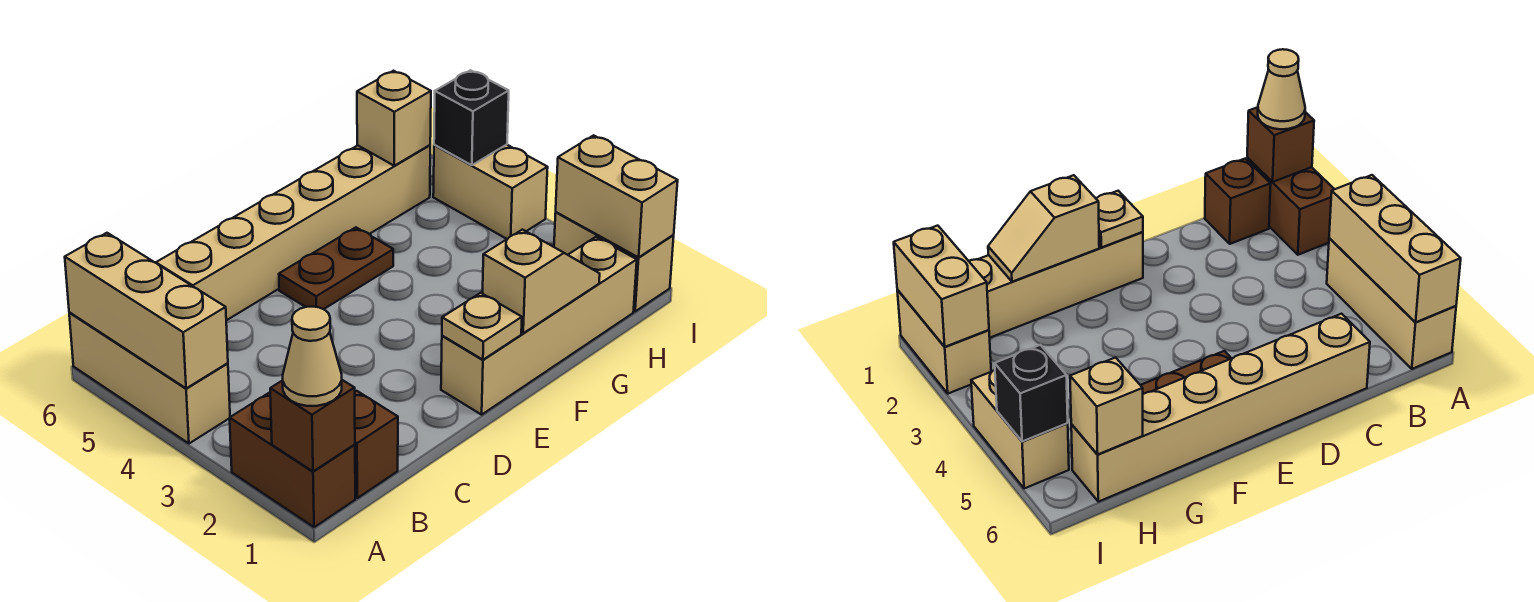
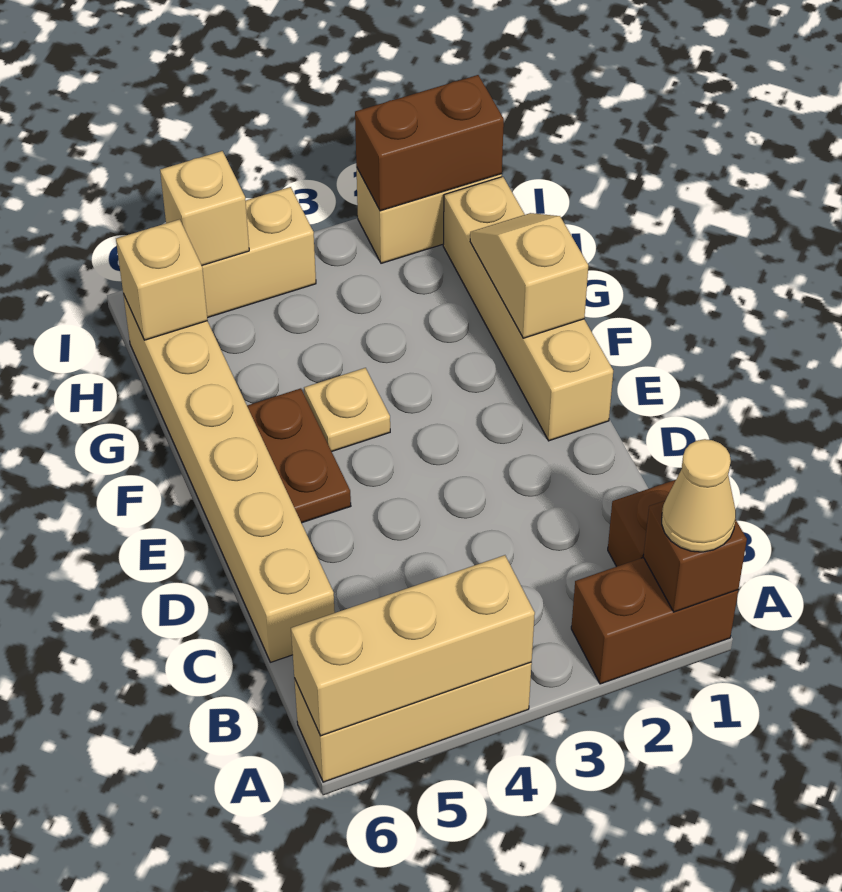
tan 1x1 plate [442,293,522,360] -> tan 1x1 plate moved to [304,368,390,452]
tan 1x2 brick [556,135,678,257] -> brown 1x2 brick [355,75,504,211]
black 1x1 brick [434,70,509,165] -> tan 1x1 brick [160,151,249,265]

